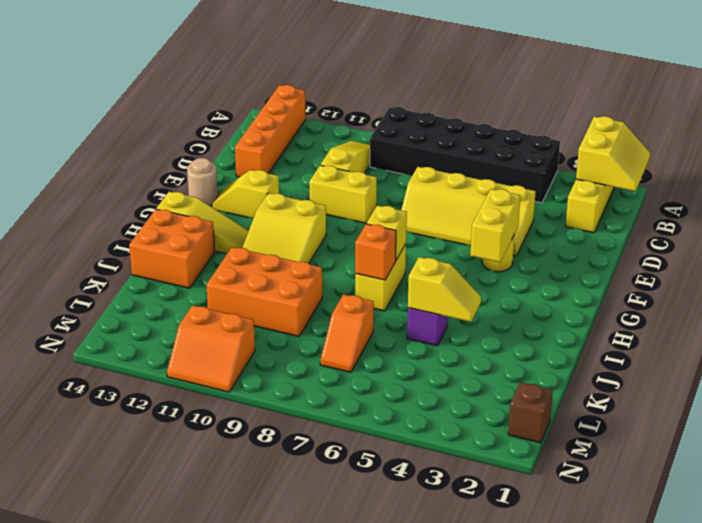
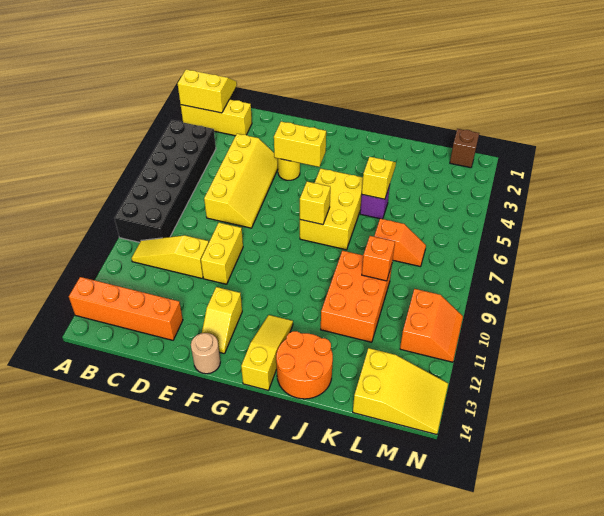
yellow 2x3 slope [242,193,326,263] -> yellow 2x3 slope moved to [353,348,448,435]
yellow 1x2 brick [355,244,406,311] -> yellow 2x3 brick [300,168,363,250]
orange 1x1 brick [355,224,396,280] -> orange 1x1 brick moved to [362,236,395,281]
orange 2x2 brick [129,209,215,288] -> orange 2x2 round brick [276,331,333,399]

